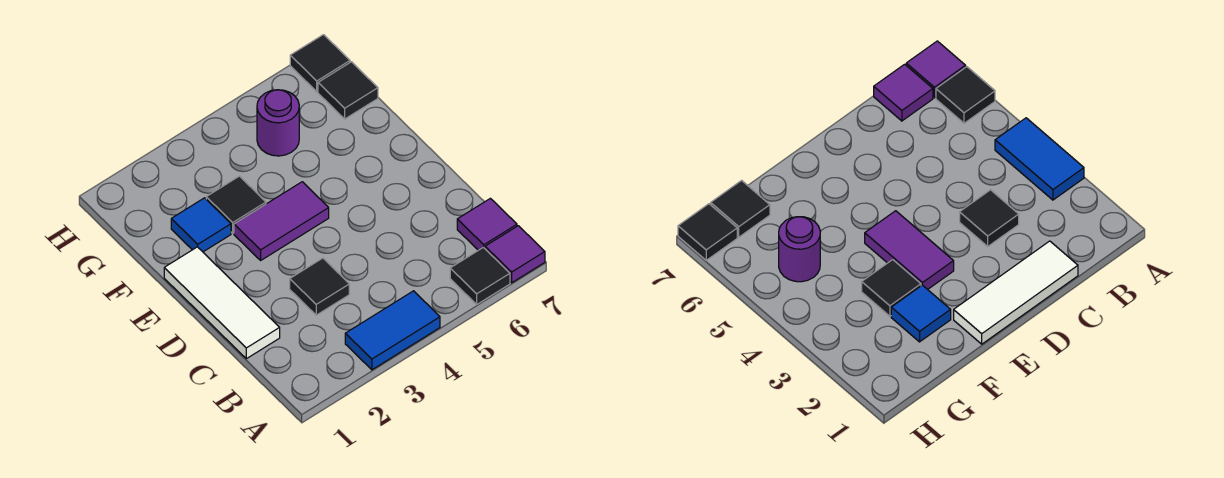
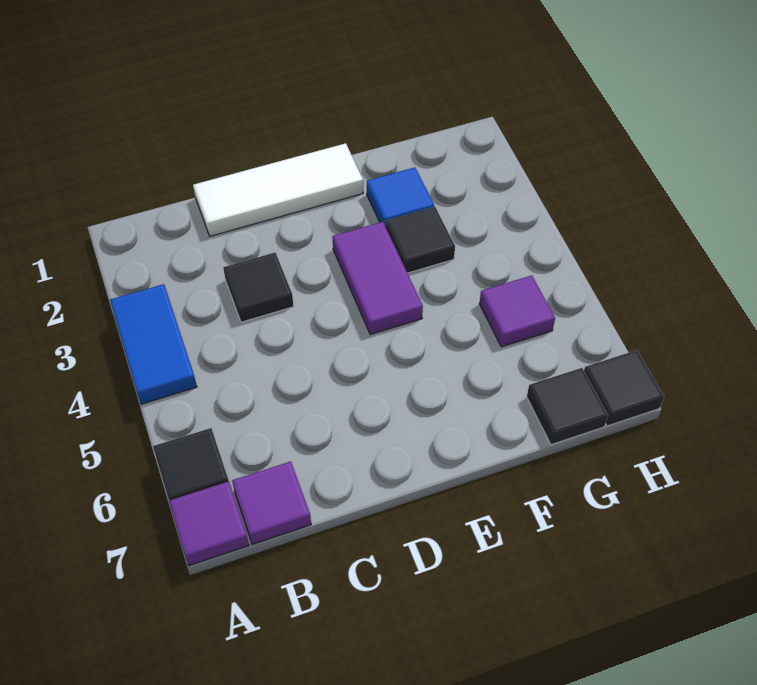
purple 1x1 round brick [257,90,299,156] -> purple 1x1 tile [479,275,555,347]

